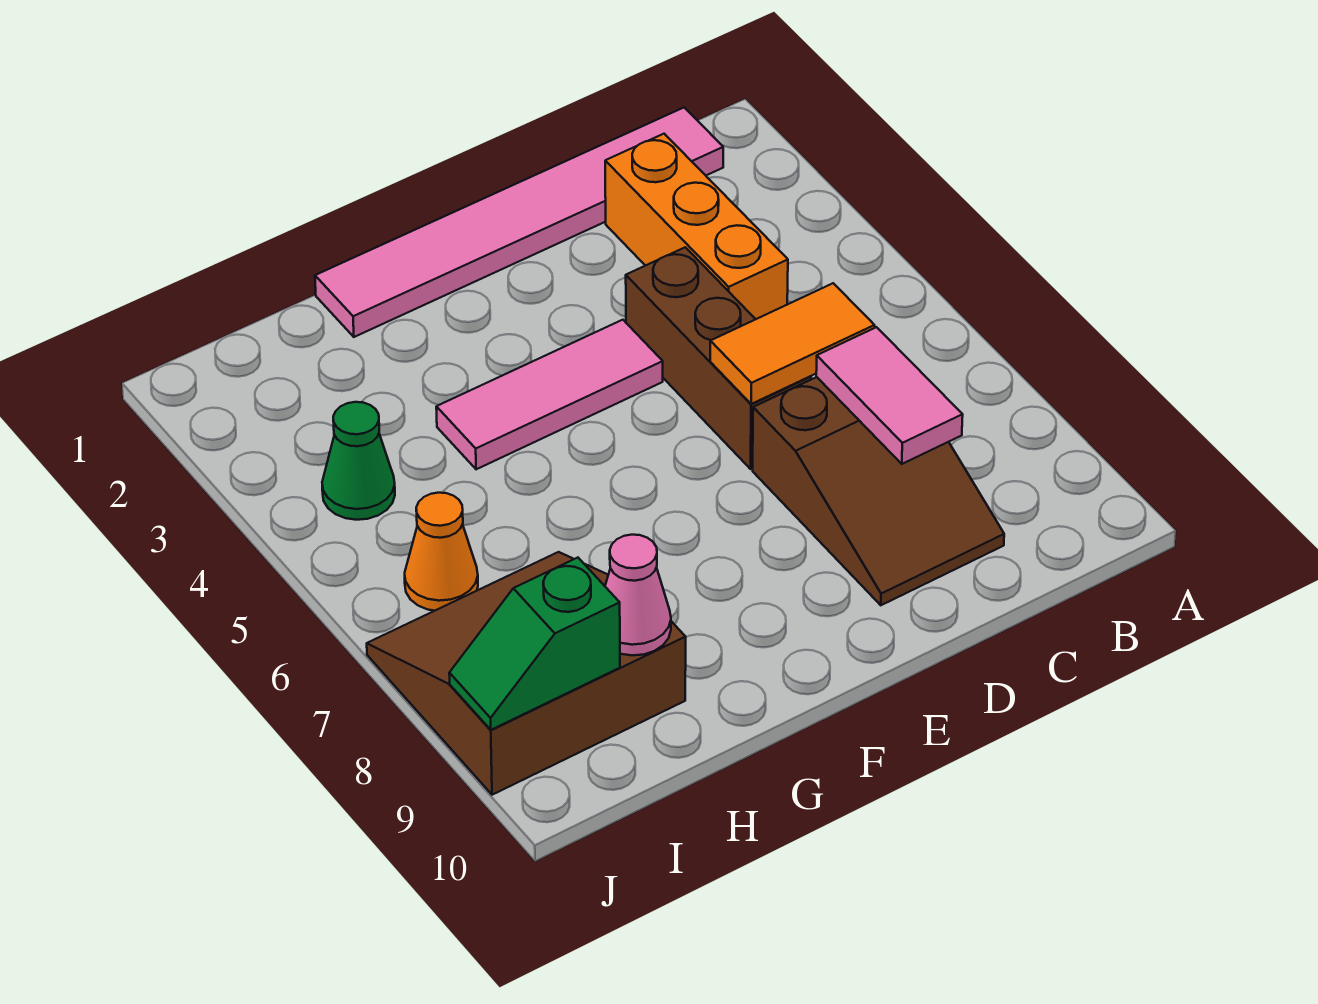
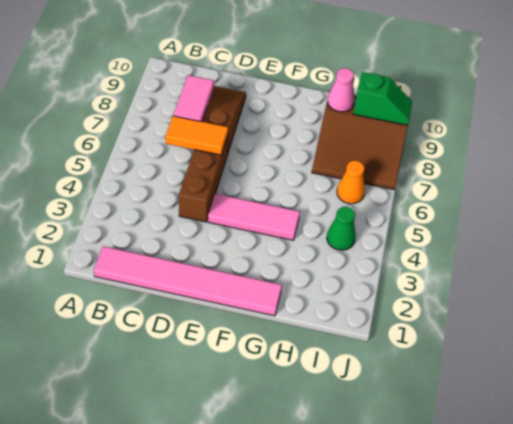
orange 1x3 brick [605,134,788,319] -> none

